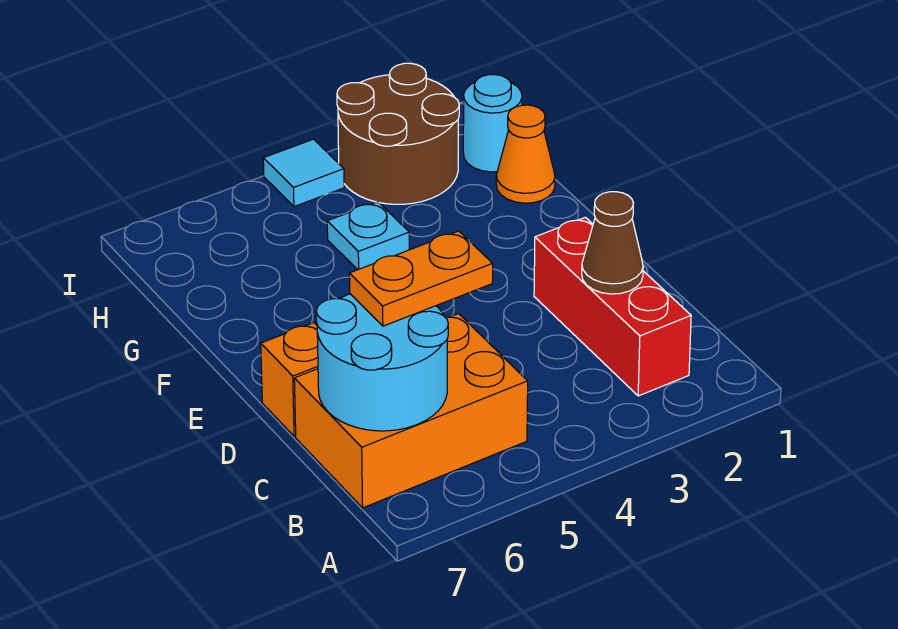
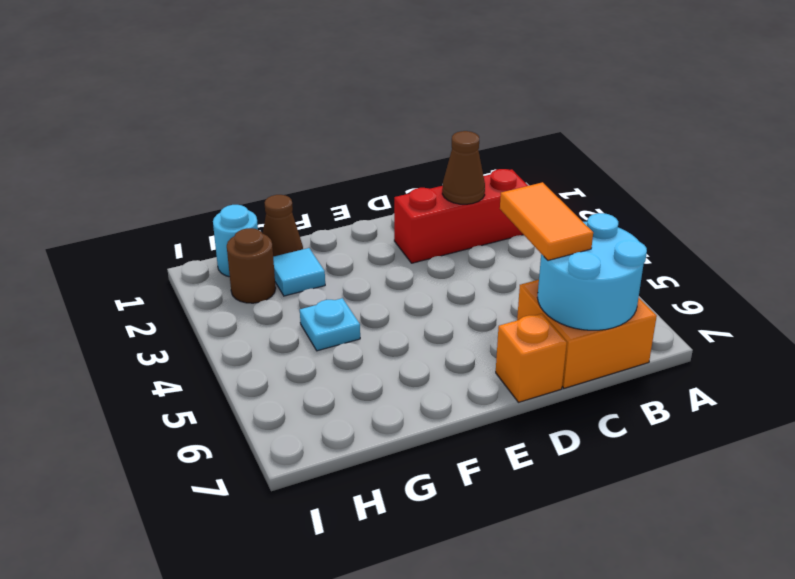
orange 2x3 brick [294,314,528,508] -> orange 2x2 brick [517,280,657,388]
orange 1x2 plate [349,231,493,326] -> orange 1x2 tile [500,182,593,261]
orange 1x1 cone [496,105,555,203] -> brown 1x1 cone [263,195,303,257]
brown 2x2 round brick [337,63,459,204] -> brown 1x1 round brick [227,228,276,303]
cyan 1x1 tile [263,139,344,207] -> cyan 1x1 tile moved to [273,248,325,296]

